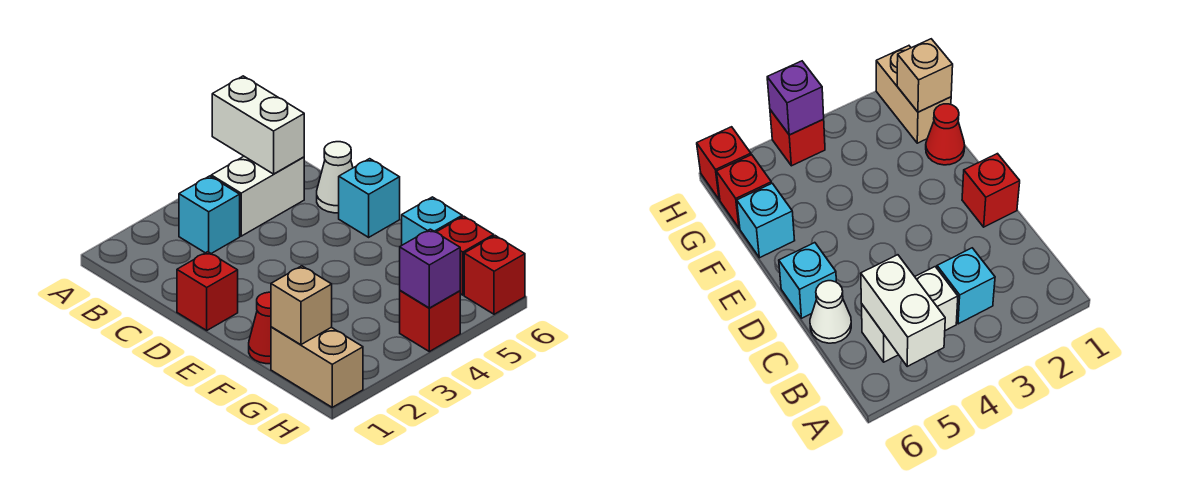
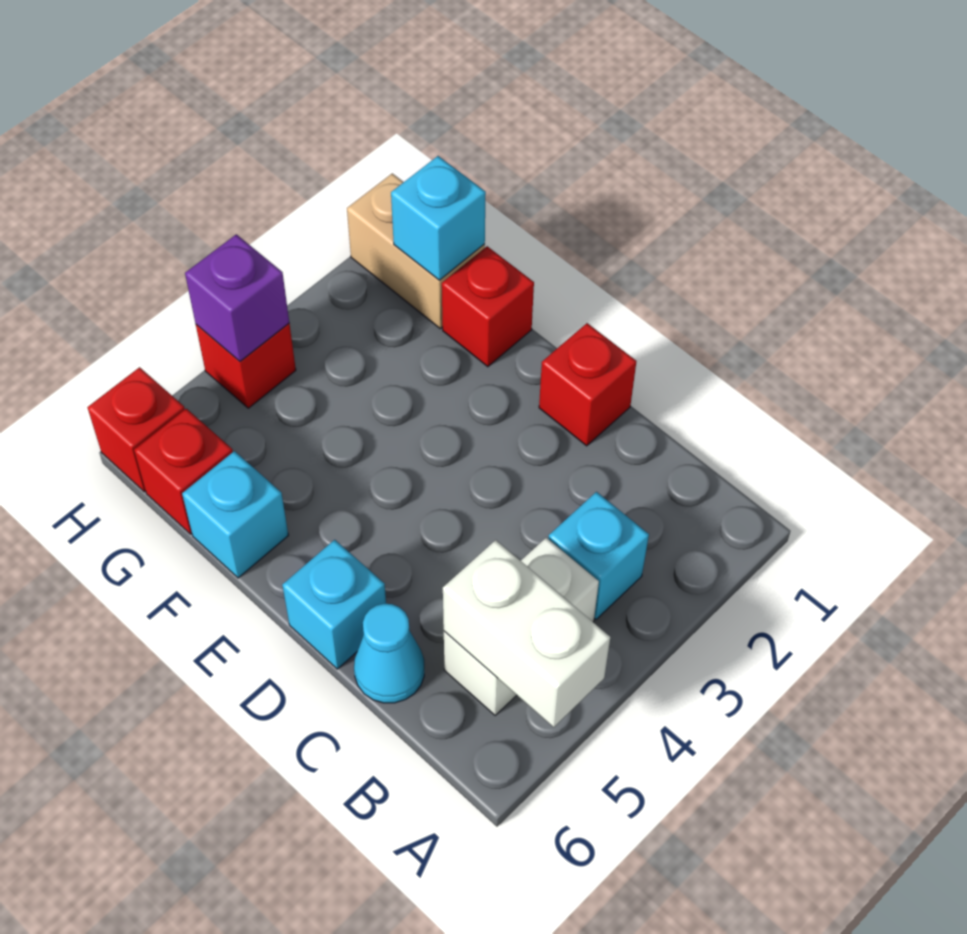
white 1x1 cone [317,142,353,213] -> cyan 1x1 cone [354,604,424,703]
red 1x1 cone [249,292,271,364] -> red 1x1 brick [442,246,534,367]
tan 1x1 brick [271,266,332,345] -> cyan 1x1 brick [391,156,486,280]

